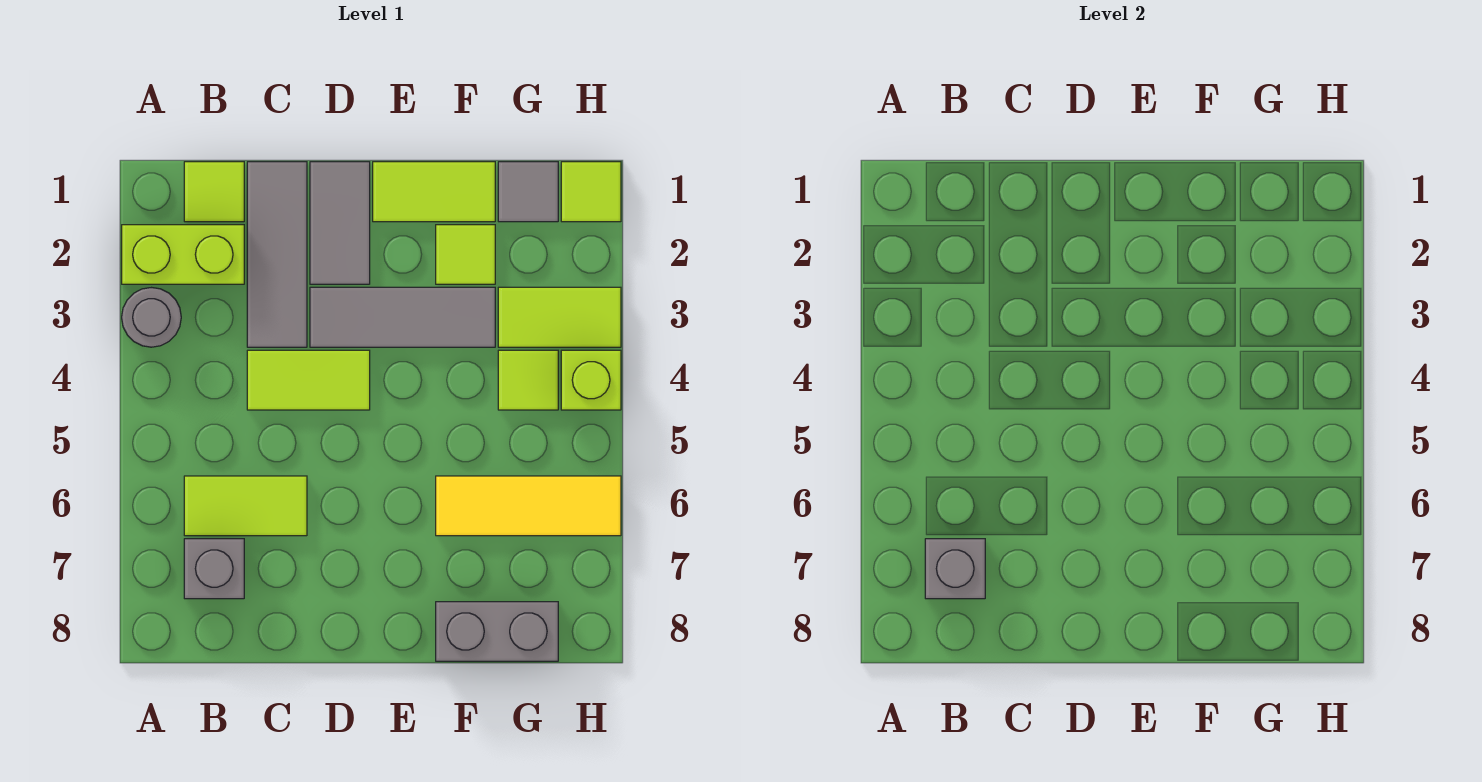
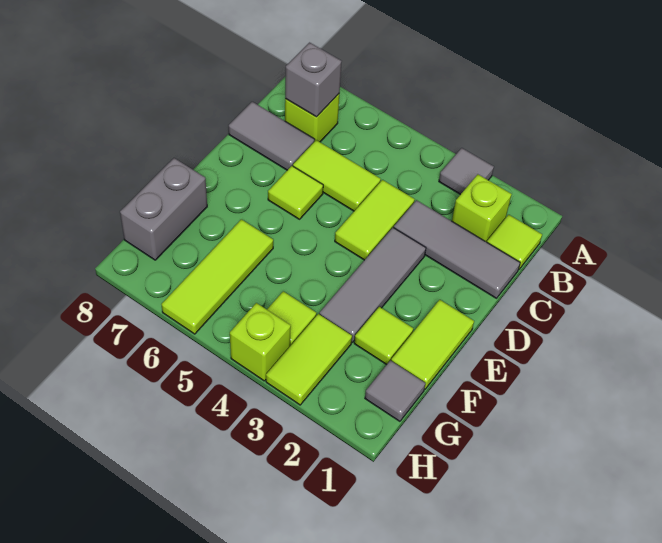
lime 1x2 brick [122,225,244,284] -> lime 1x1 brick [452,174,512,242]
grey 1x1 round brick [122,288,181,347] -> grey 1x1 tile [439,148,494,195]
lime 1x2 tile [184,476,307,536] -> lime 1x2 tile turned to [293,140,381,211]
grey 1x1 brick [184,539,244,599] -> lime 1x1 brick [285,94,339,142]
grey 1x2 tile [310,162,370,284] -> grey 1x2 tile moved to [229,102,315,170]
yellow 1x3 tile [436,476,621,536] -> lime 1x3 tile [161,219,273,334]
lime 1x1 tile [561,162,621,222] -> lime 1x1 tile moved to [268,166,323,219]

